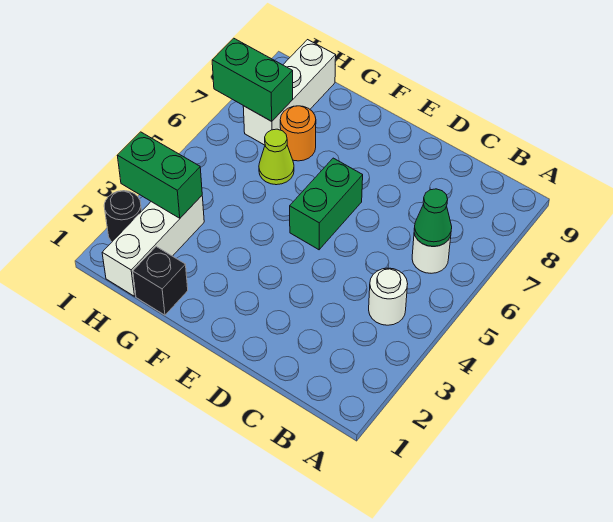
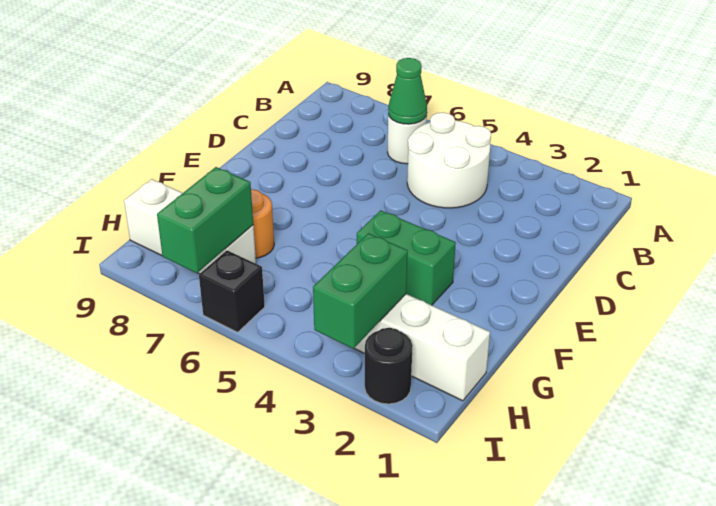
white 1x1 round brick [369,268,408,325] -> white 2x2 round brick [407,112,491,208]
green 1x2 brick [290,158,363,250] -> green 1x2 brick moved to [357,210,456,305]
black 1x1 brick [133,247,188,315] -> black 1x1 brick moved to [199,250,265,332]
lime 1x1 cone [259,129,294,185] -> none

